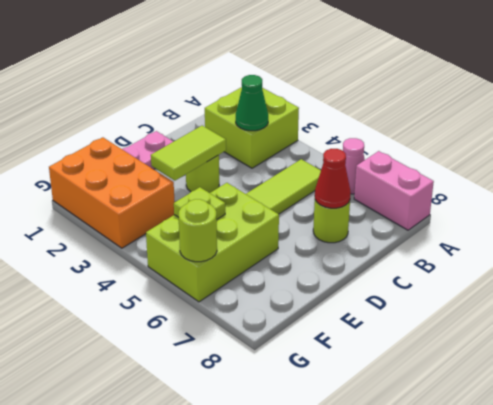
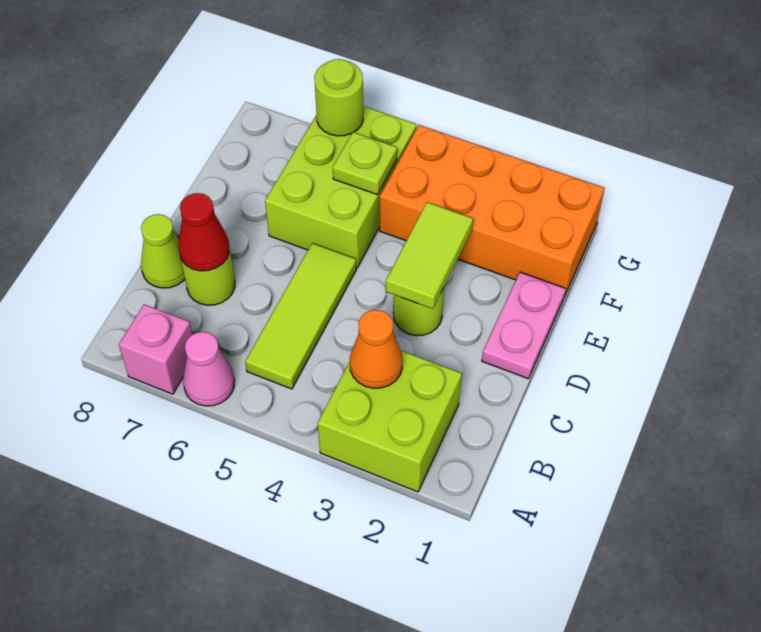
pink 1x2 brick [354,151,434,230] -> pink 1x1 brick [119,304,192,394]
green 1x1 cone [236,75,268,131] -> orange 1x1 cone [350,310,403,388]
none -> lime 1x1 cone [141,214,185,288]
orange 2x3 brick [49,137,175,248] -> orange 2x4 brick [380,125,605,297]

